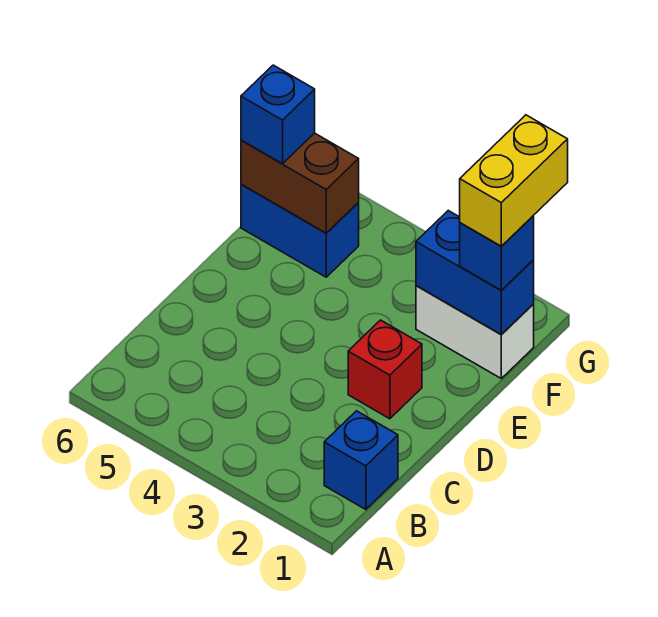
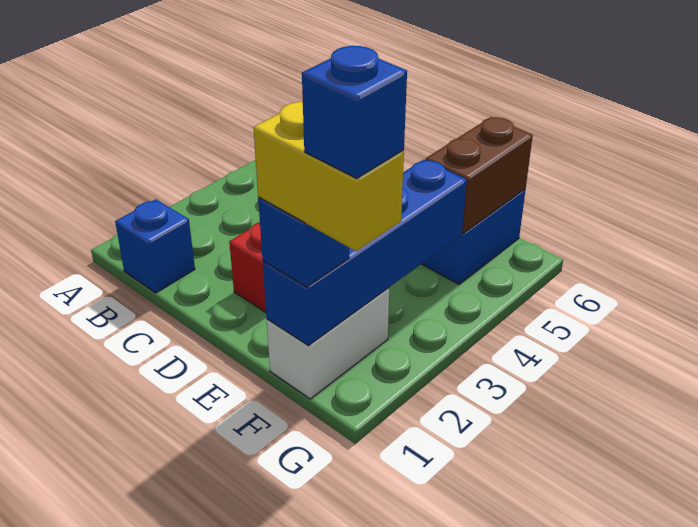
blue 1x2 brick [416,211,534,335] -> blue 1x4 brick [263,160,467,346]
blue 1x1 brick [241,65,315,164] -> blue 1x1 brick moved to [302,46,407,178]

